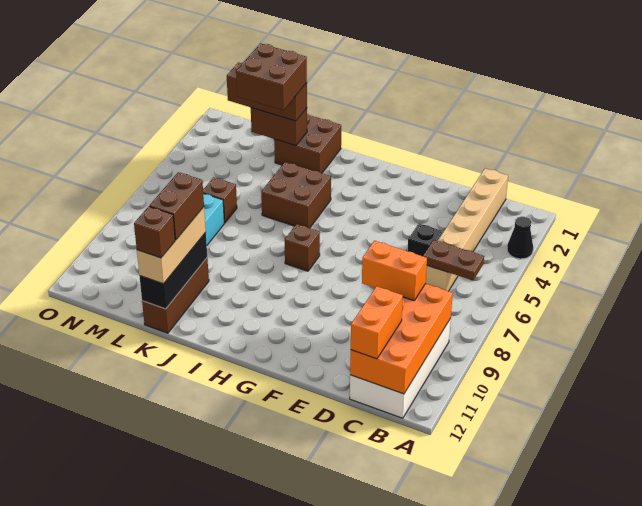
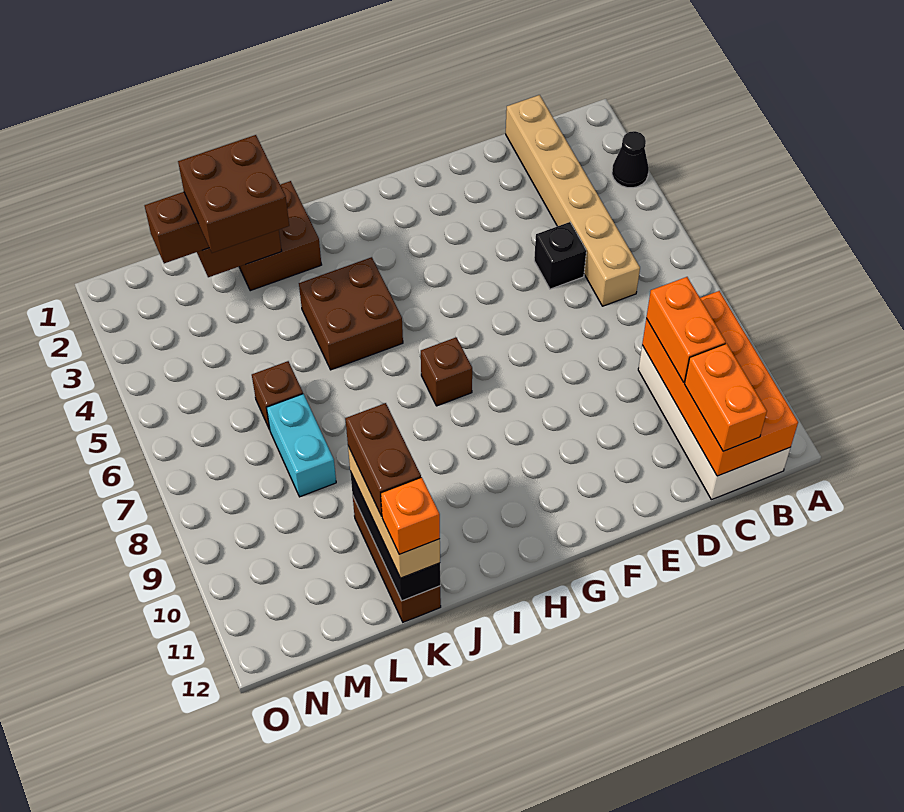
brown 1x2 plate [423,240,484,280] -> none
orange 1x2 brick [362,241,427,301] -> orange 1x2 brick turned to [646,277,726,382]
brown 1x1 brick [134,206,175,258] -> orange 1x1 brick [381,477,440,554]

